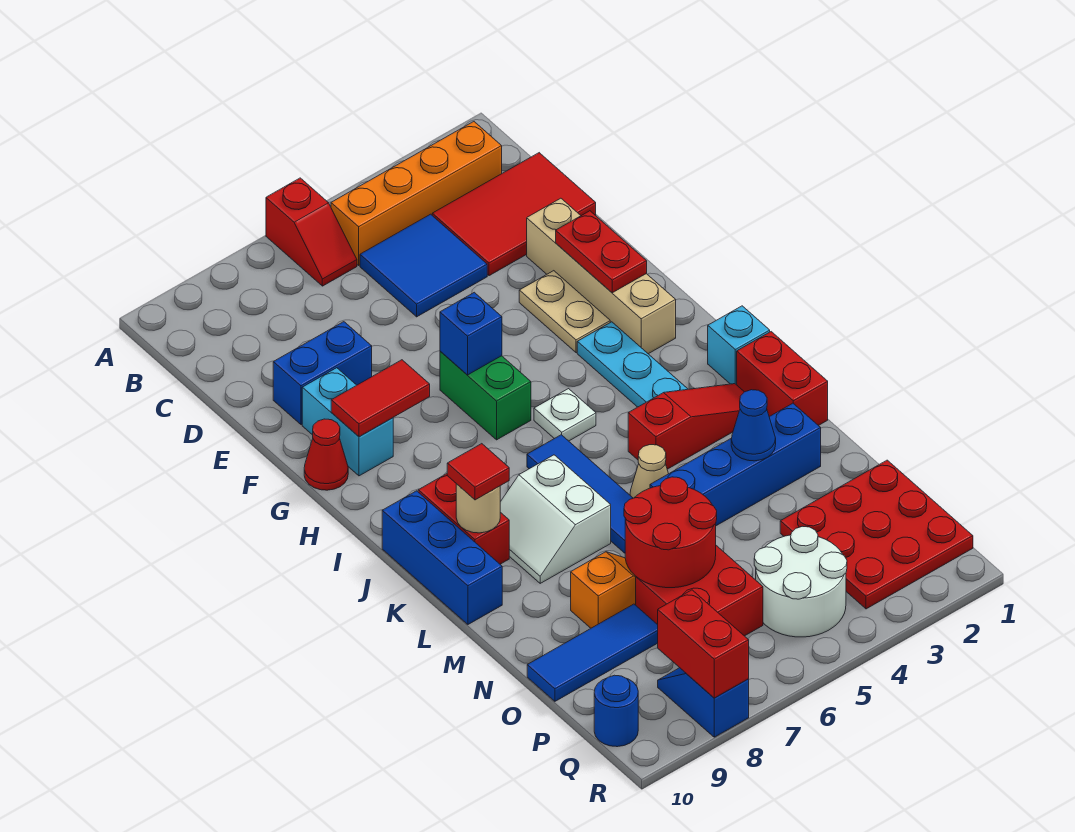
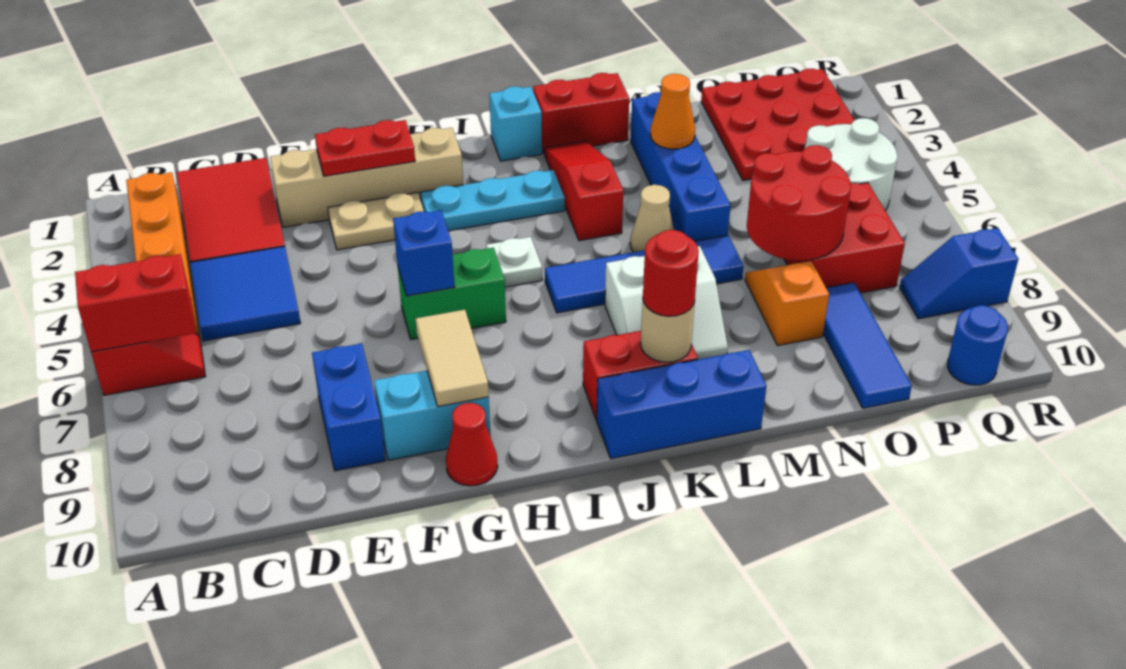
red 1x2 tile [331,360,430,437] -> tan 1x2 tile [416,310,489,407]
red 1x1 tile [447,444,509,500] -> red 1x1 round brick [643,230,699,316]
blue 1x1 cone [731,390,776,461] -> orange 1x1 cone [650,74,695,149]
red 1x2 brick [658,590,749,698] -> red 1x2 brick moved to [75,254,196,352]

